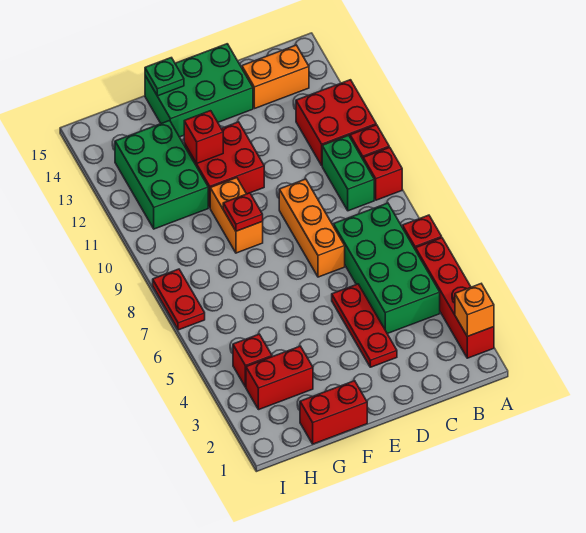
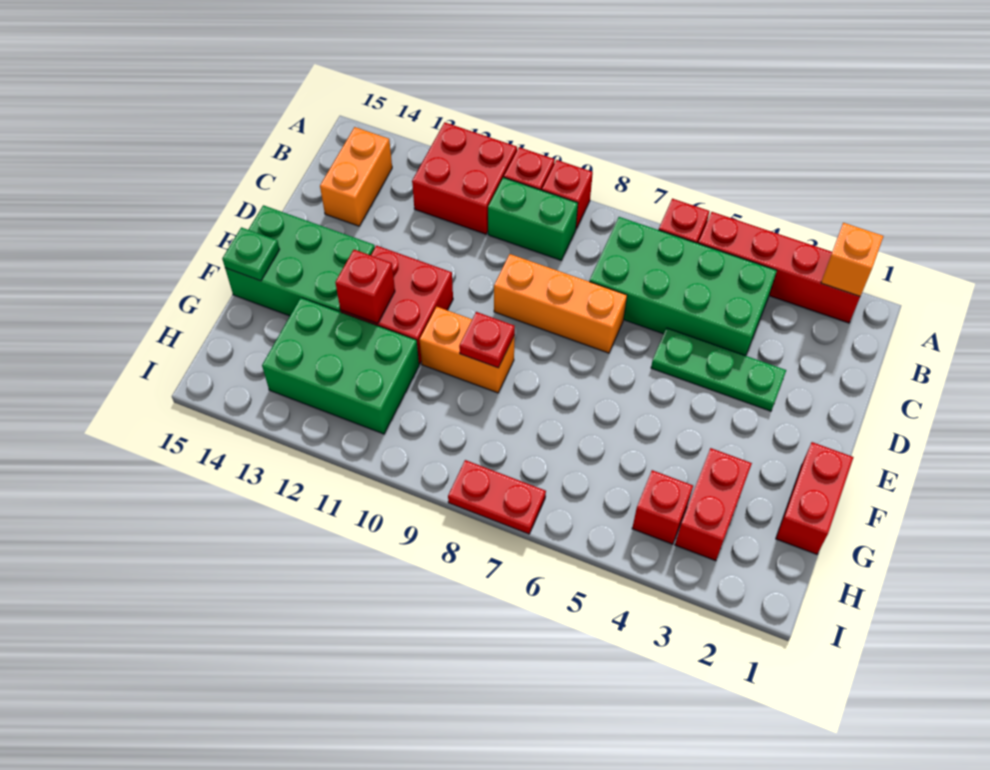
red 1x3 plate [332,284,397,367] -> green 1x3 plate [651,328,786,411]
green 2x3 brick [145,44,253,137] -> green 2x3 brick turned to [225,205,375,316]

